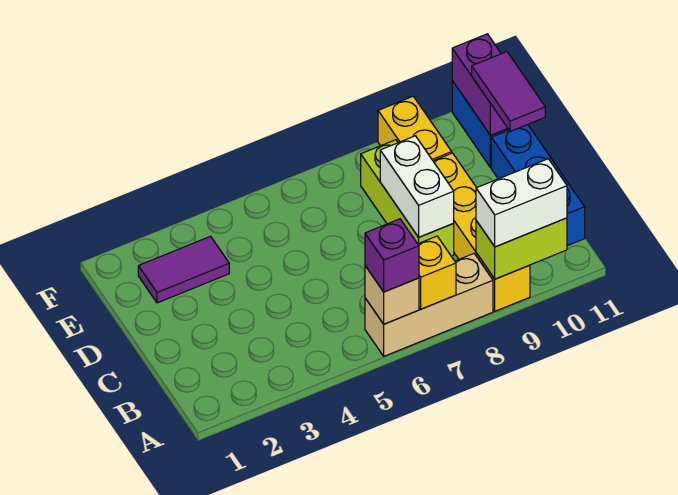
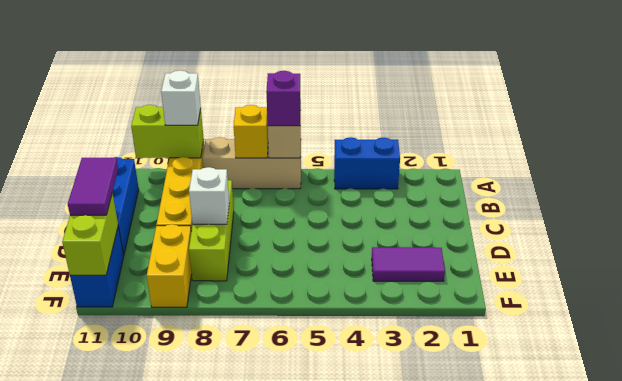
none -> blue 1x2 brick [334,137,400,189]
white 1x2 brick [476,159,567,247] -> white 1x1 brick [161,70,201,125]
white 1x2 brick [380,136,454,237] -> white 1x1 brick [189,167,229,224]
purple 1x2 brick [452,34,508,136] -> lime 1x2 brick [62,193,118,275]

